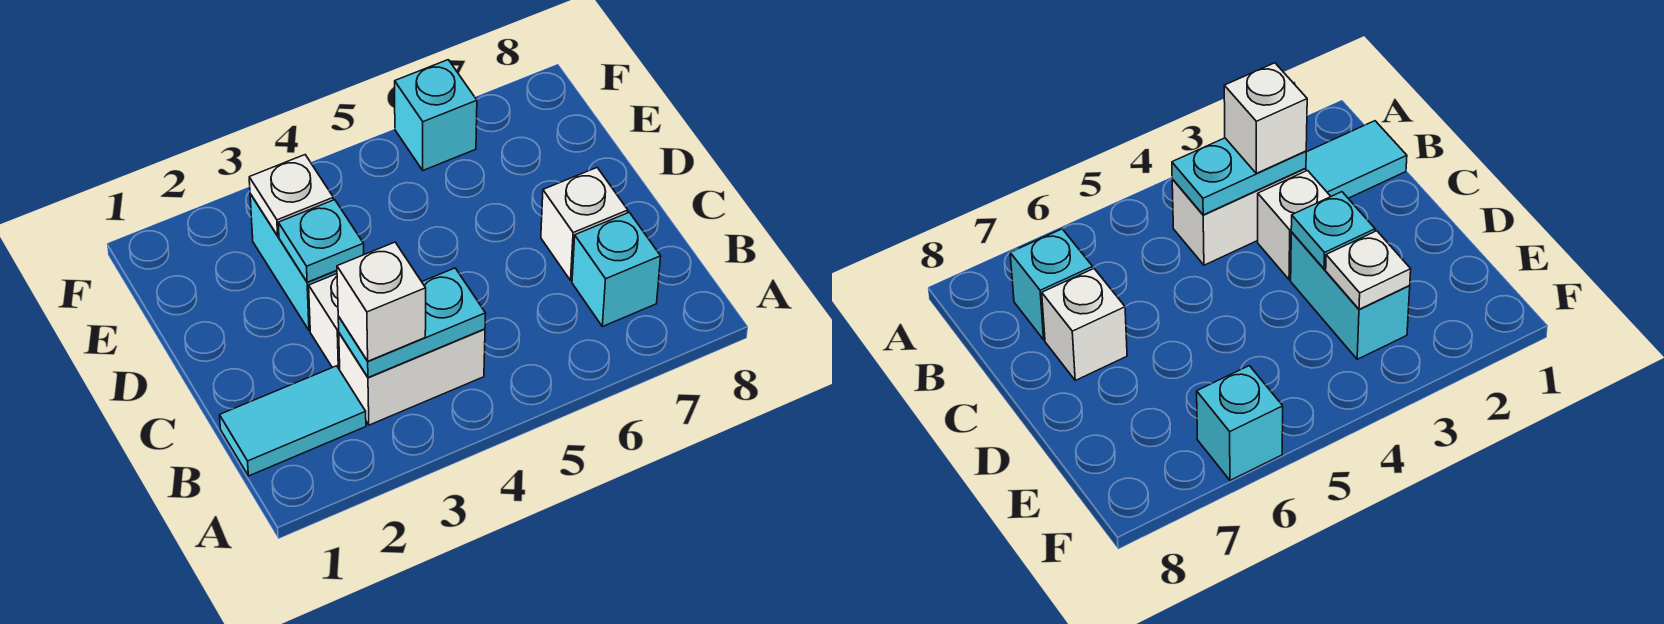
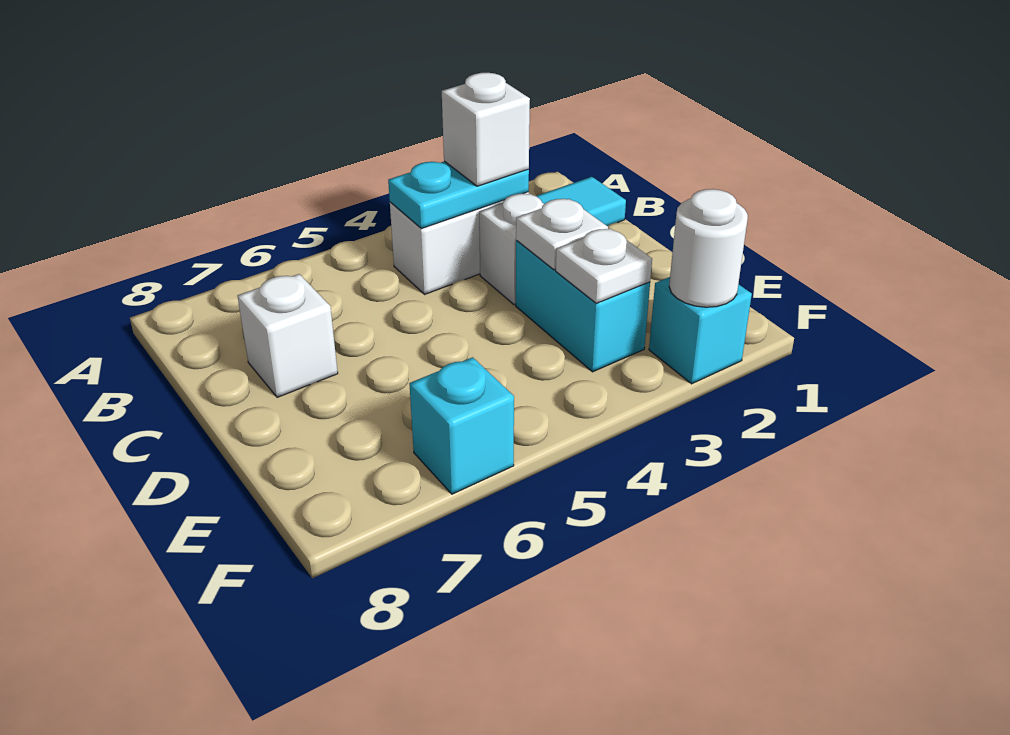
cyan 1x1 brick [572,212,661,327] -> cyan 1x1 brick moved to [649,277,752,384]
cyan 1x1 plate [278,200,364,282] -> white 1x1 plate [516,199,608,270]
none -> white 1x1 round brick [669,189,748,307]

